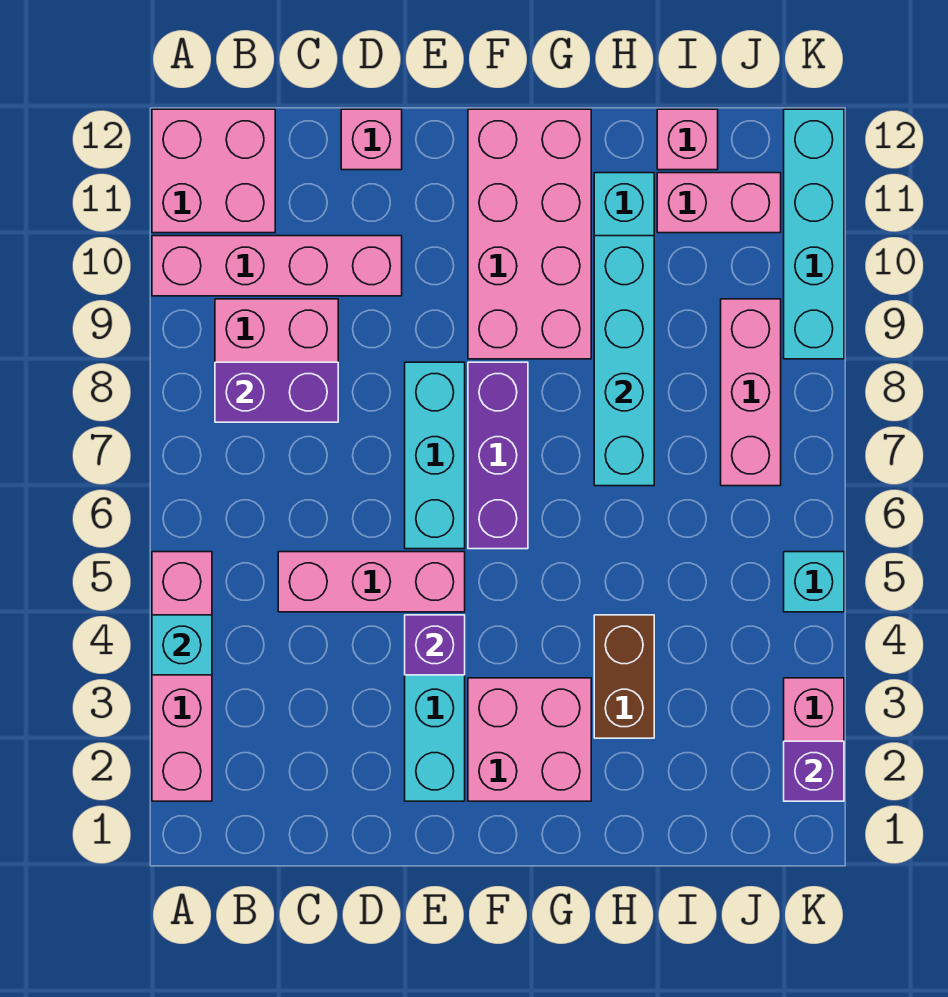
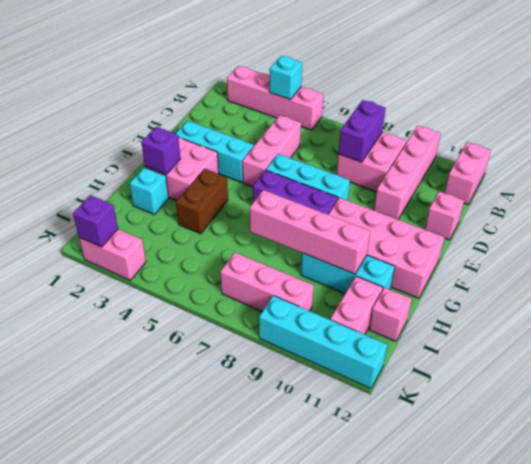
pink 2x2 brick [152,109,275,233] -> pink 1x2 brick [445,142,491,205]
purple 1x1 brick [405,615,465,675] -> purple 1x1 brick moved to [141,127,181,174]
brown 1x2 brick [594,615,654,738] -> brown 1x2 brick turned to [176,169,228,234]
cyan 1x4 brick [594,236,654,486] -> pink 1x4 brick [249,190,370,274]
cyan 1x1 brick [784,552,844,612] -> cyan 1x1 brick moved to [129,167,169,215]

